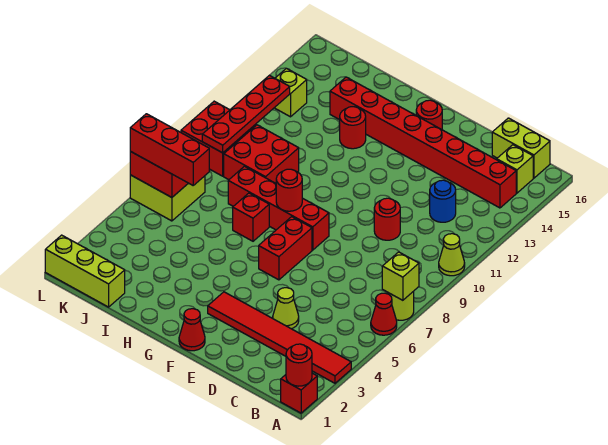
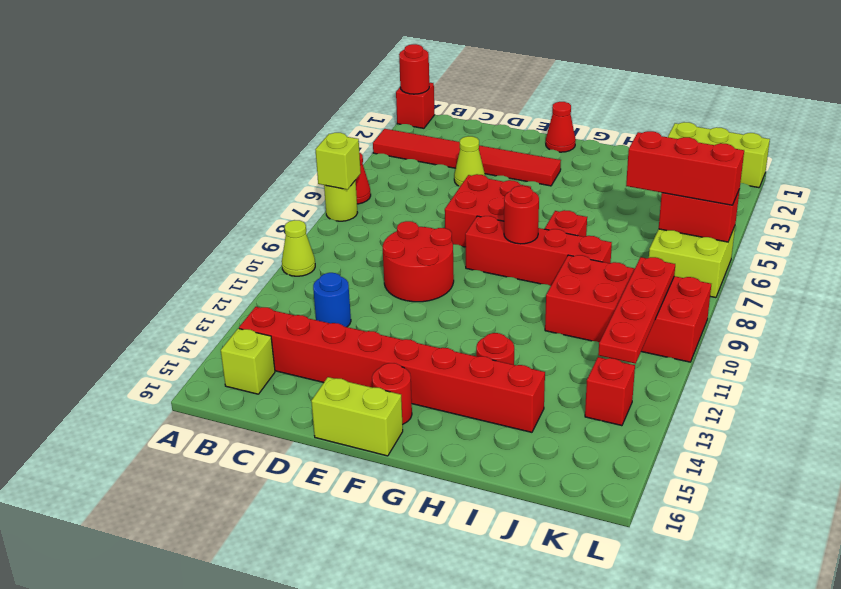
lime 1x2 brick [492,118,550,178] -> lime 1x2 brick moved to [311,377,403,456]
red 1x1 round brick [374,198,400,240] -> red 2x2 round brick [383,221,454,302]
red 1x2 brick [259,217,312,280] -> red 2x2 brick [445,174,531,247]
lime 1x1 brick [275,68,307,117] -> red 1x1 brick [585,357,635,426]

